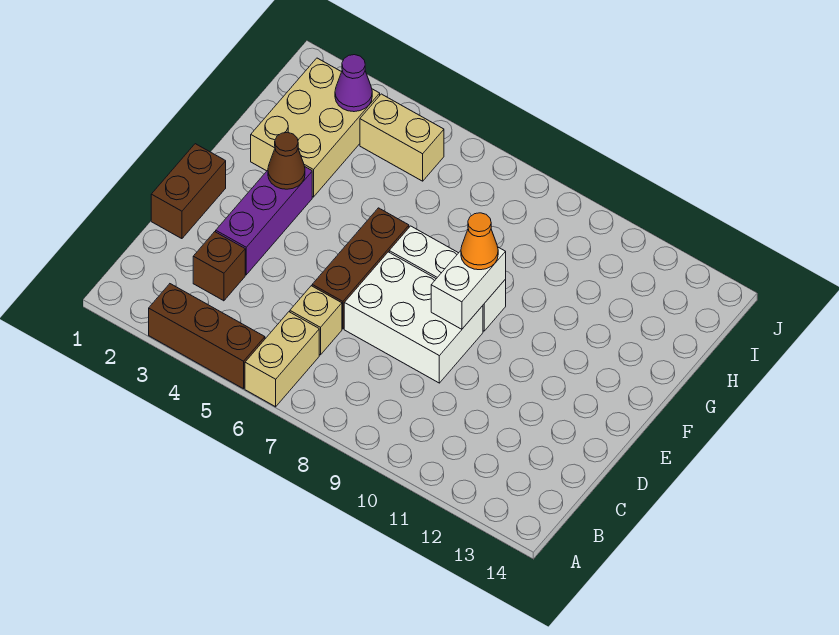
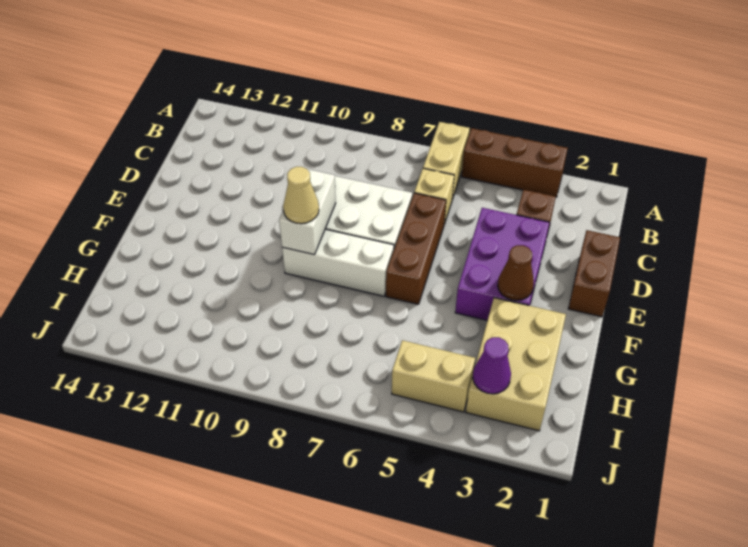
purple 1x3 brick [216,167,312,275] -> purple 2x3 brick [455,208,549,321]
orange 1x1 cone [461,213,498,270] -> tan 1x1 cone [283,167,319,224]

